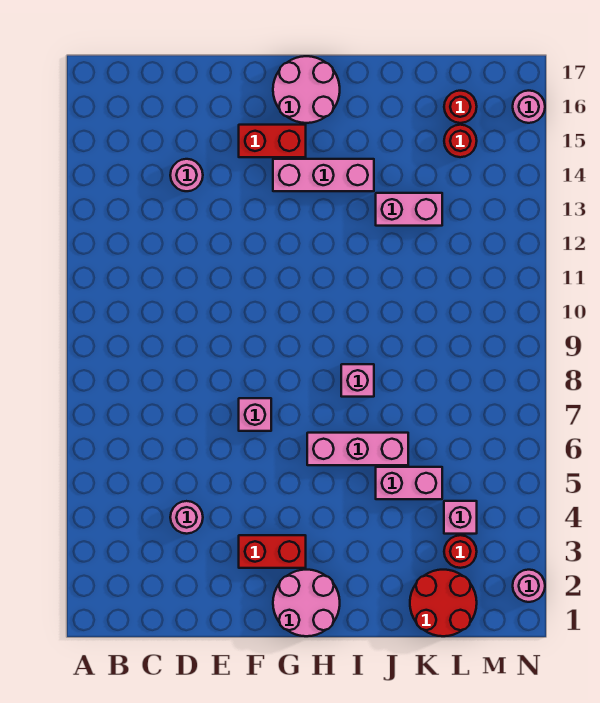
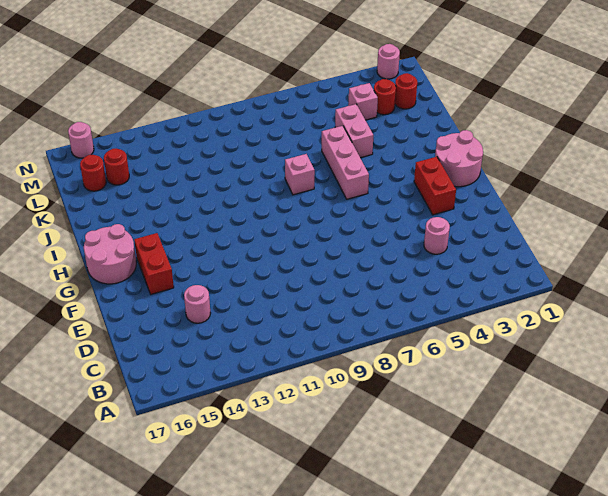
pink 1x1 brick [239,398,271,431] -> none
pink 1x3 brick [273,159,374,191] -> none
pink 1x2 brick [376,193,442,226] -> none
red 2x2 round brick [410,570,477,636] -> red 1x1 round brick [395,73,417,109]

